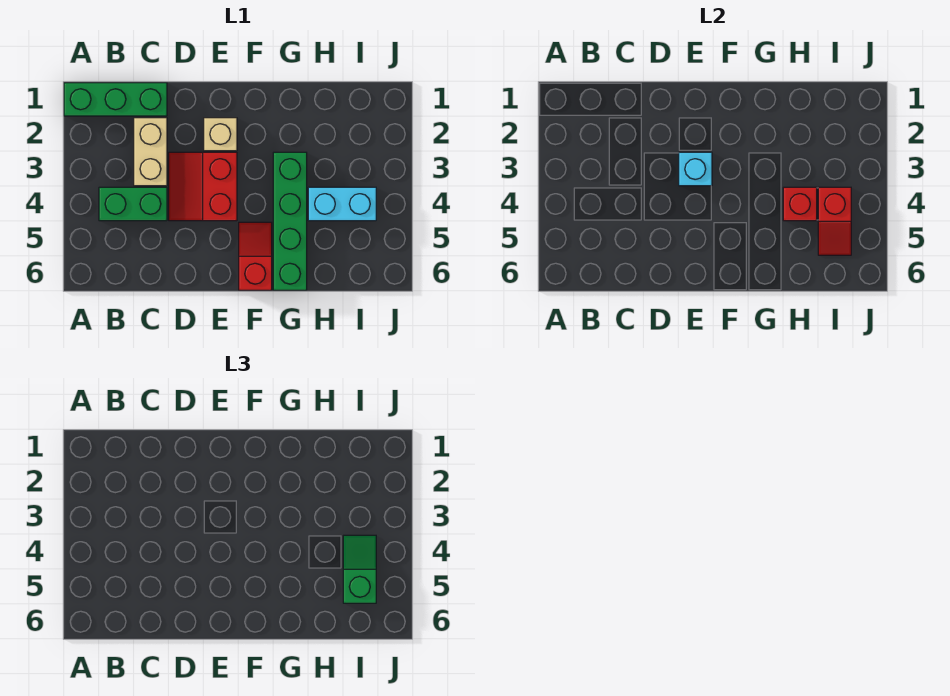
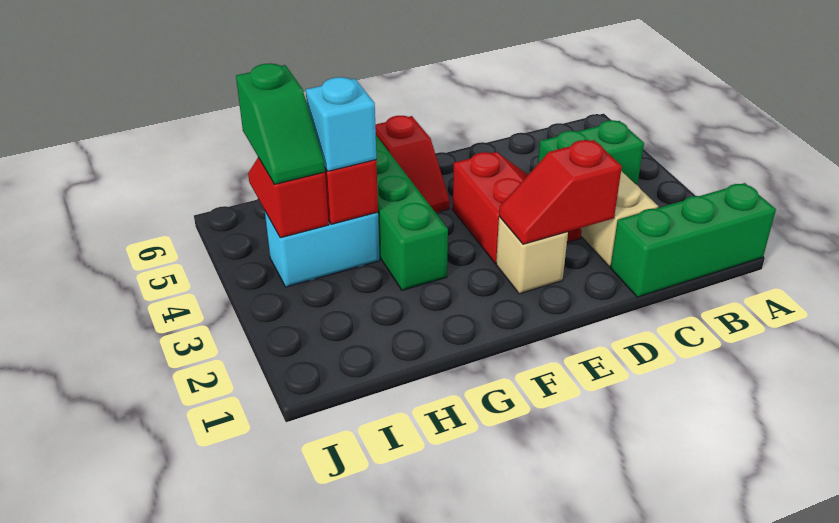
none -> red 1x2 slope [499,140,622,244]
cyan 1x1 brick [679,152,712,186] -> cyan 1x1 brick moved to [306,77,376,171]

